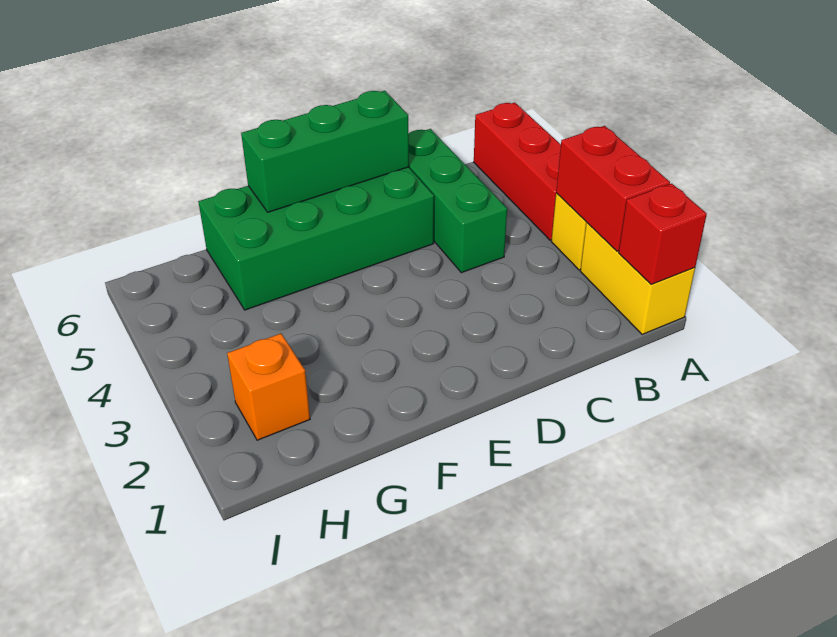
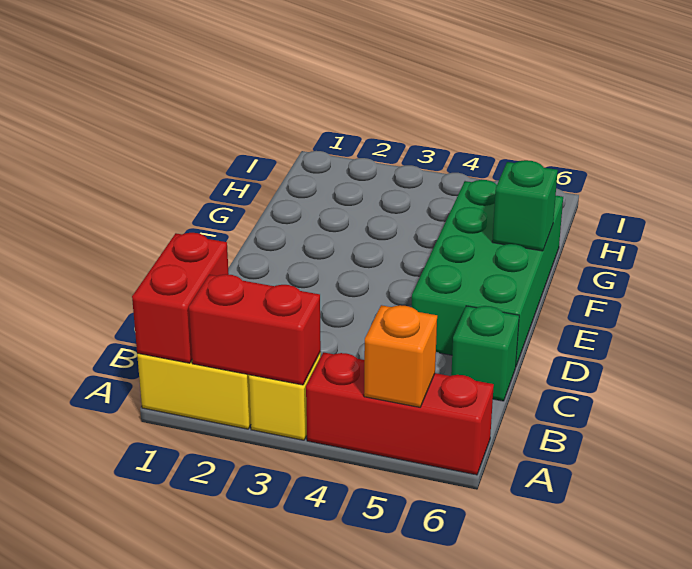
red 1x1 brick [619,184,707,284] -> red 1x2 brick [132,233,229,363]
green 1x3 brick [408,129,507,273] -> green 1x1 brick [451,306,519,401]
green 1x3 brick [241,91,409,212] -> green 1x1 brick [492,160,558,251]
orange 1x1 brick [227,334,310,440] -> orange 1x1 brick moved to [364,305,437,407]

